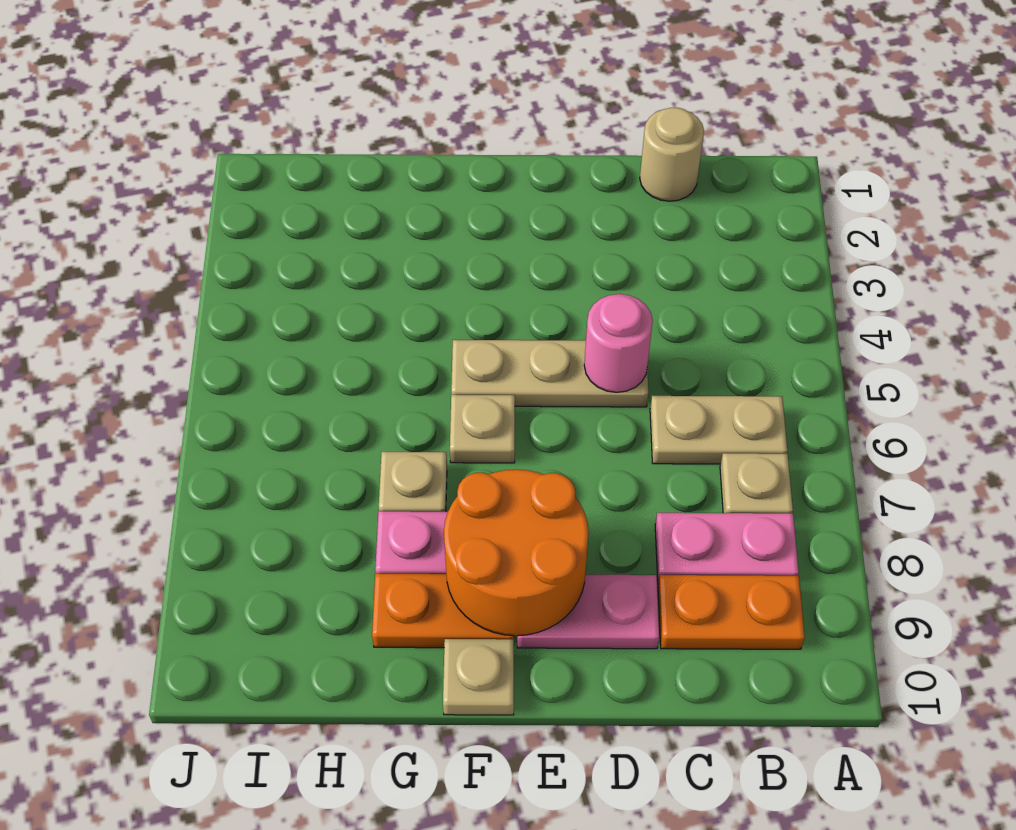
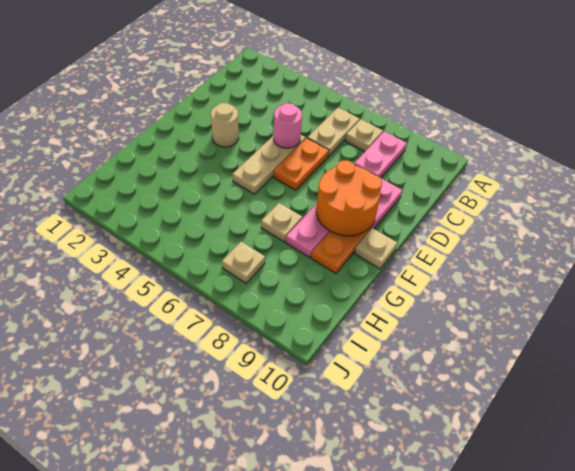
orange 1x2 plate [658,575,805,649] -> orange 1x2 plate moved to [274,138,329,190]
tan 1x1 round brick [640,108,704,201] -> tan 1x1 round brick moved to [211,103,239,147]
tan 1x1 plate [450,395,515,463] -> tan 1x1 plate moved to [222,242,265,283]

